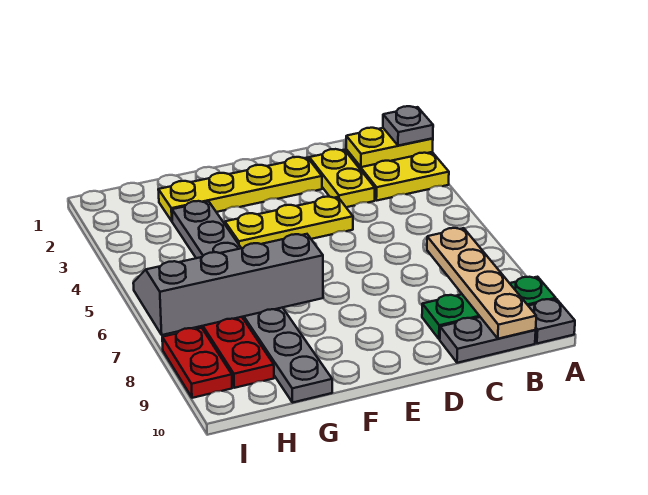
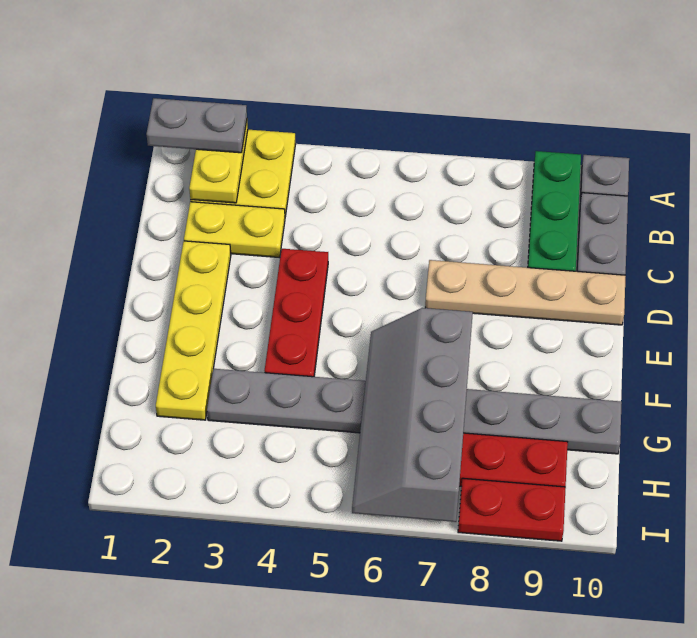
grey 1x1 plate [383,106,433,146] -> grey 1x2 plate [146,98,247,153]
tan 1x4 plate [427,228,536,339] -> tan 1x4 plate moved to [425,260,626,325]
yellow 1x3 plate [225,197,353,248] -> red 1x3 plate [265,249,328,377]

